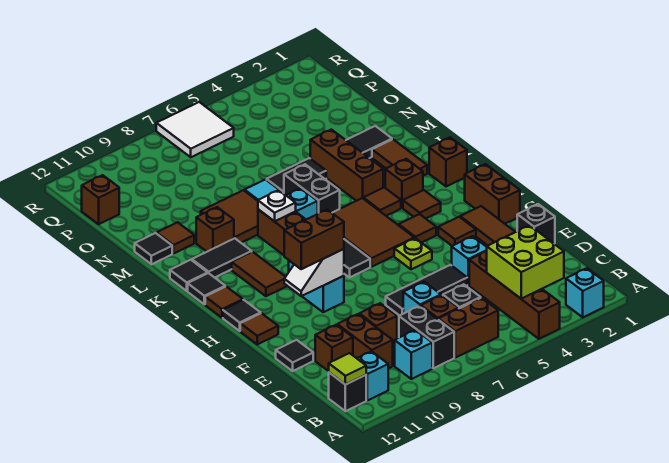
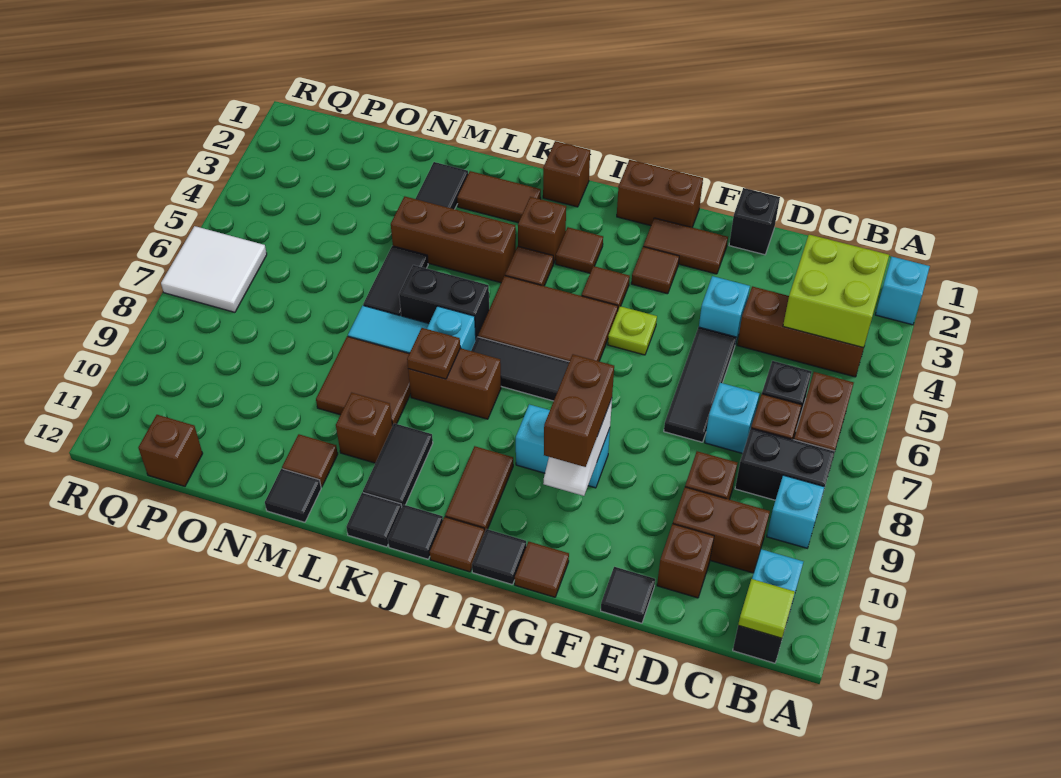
brown 1x4 brick [469,251,560,339] -> brown 1x3 brick [737,286,865,377]
brown 1x2 tile [232,252,287,296] -> brown 1x2 tile turned to [445,446,513,533]
white 1x1 plate [258,190,296,221] -> brown 1x1 plate [407,328,460,379]

